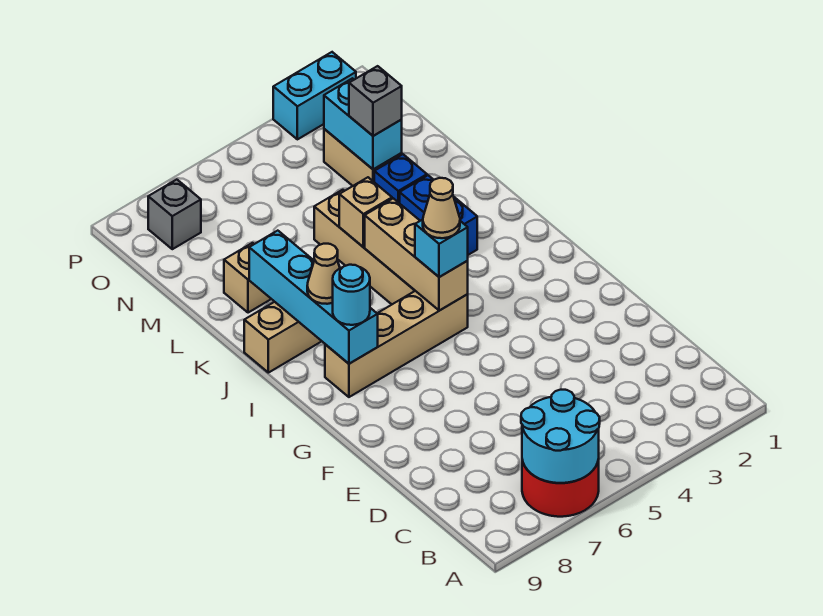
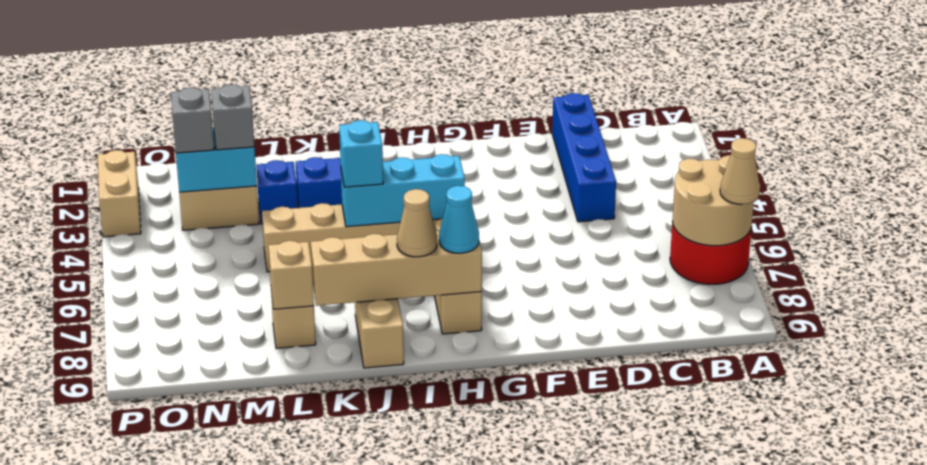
cyan 2x2 round brick [521,390,600,483] -> tan 2x2 round brick [672,155,754,246]
none -> blue 1x4 brick [552,93,616,222]
tan 1x3 brick [365,198,468,311] -> cyan 1x3 brick [341,154,465,227]
cyan 1x1 brick [415,220,468,277] -> cyan 1x1 brick moved to [339,120,383,187]
tan 1x1 cone [423,178,460,238] -> tan 1x1 cone moved to [720,138,760,204]
cyan 1x4 brick [249,231,378,364] -> tan 1x4 brick [311,231,482,306]
cyan 1x1 round brick [333,265,370,325] -> cyan 1x1 cone [439,186,479,253]
tan 1x1 brick [339,177,392,247] -> tan 1x1 brick moved to [268,241,314,309]
grey 1x1 brick [148,180,201,249] -> grey 1x1 brick moved to [171,87,214,153]
cyan 1x2 brick [273,52,356,139] -> tan 1x2 brick [98,150,141,237]

